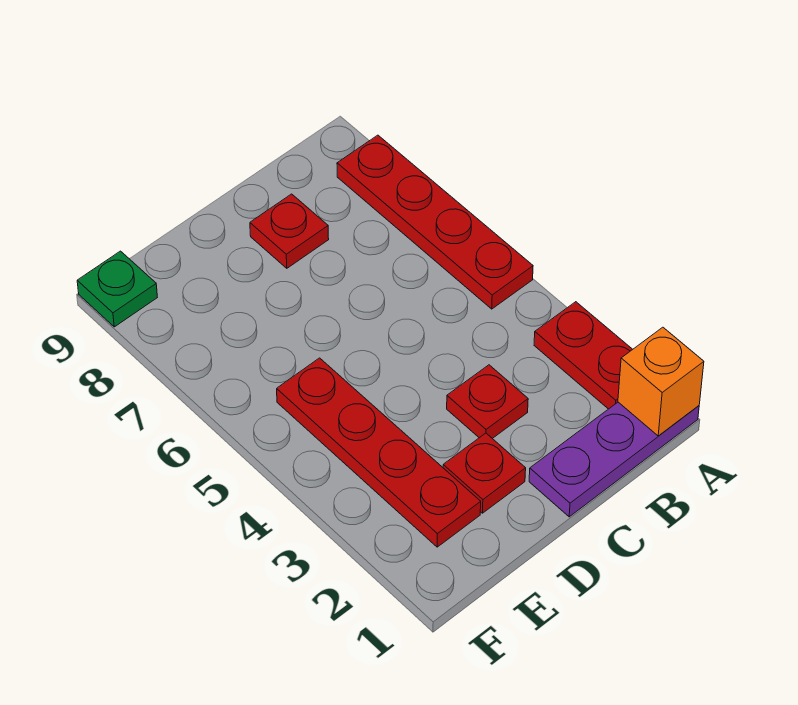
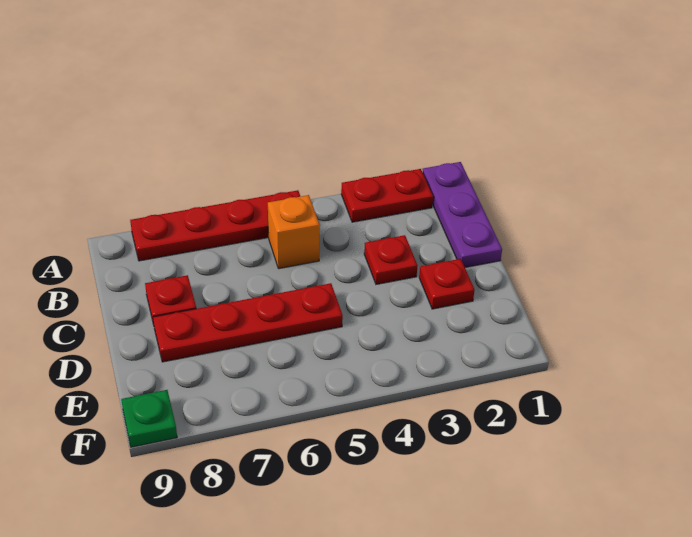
orange 1x1 brick [618,327,704,436] -> orange 1x1 brick moved to [268,195,320,269]
red 1x4 plate [277,358,481,547] -> red 1x4 plate moved to [153,283,343,362]

